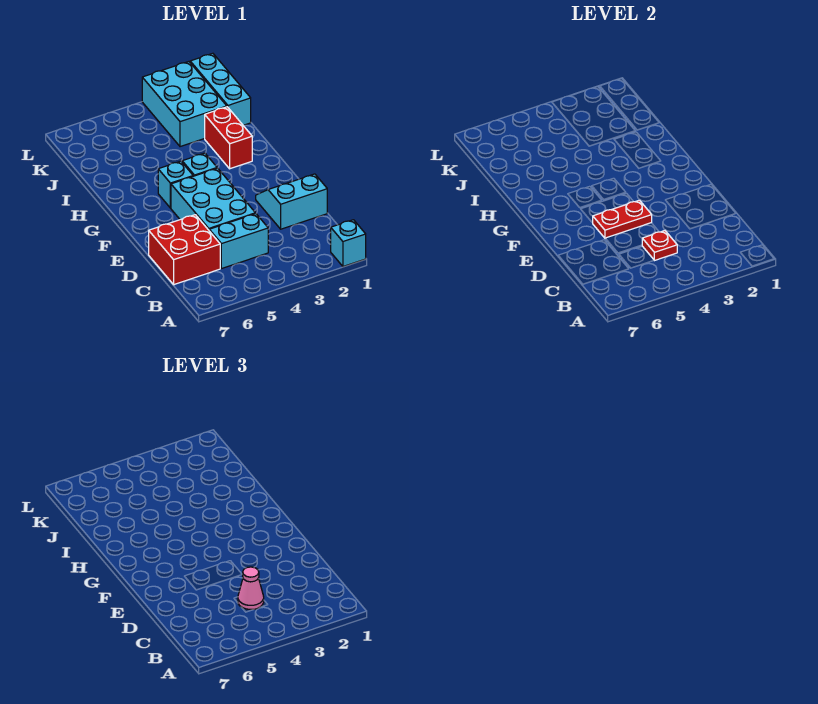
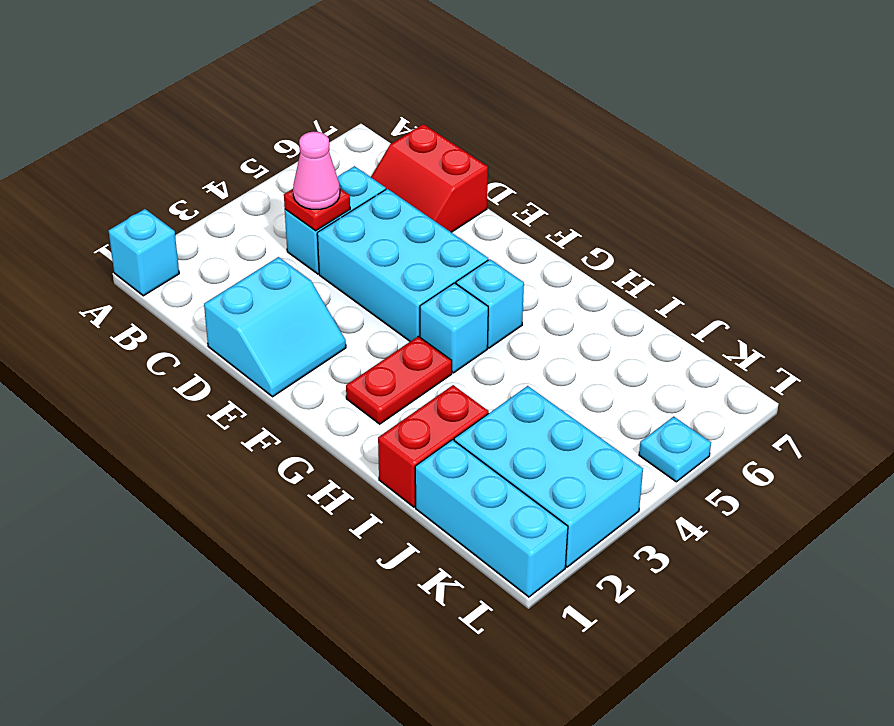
red 2x2 brick [149,215,220,285] -> red 2x2 slope [371,124,488,232]
red 1x2 plate [593,200,652,238] -> red 1x2 plate moved to [346,336,452,424]
red 1x2 brick [205,107,252,169] -> red 1x2 brick turned to [378,385,489,507]
none -> cyan 1x1 plate [639,416,711,482]

